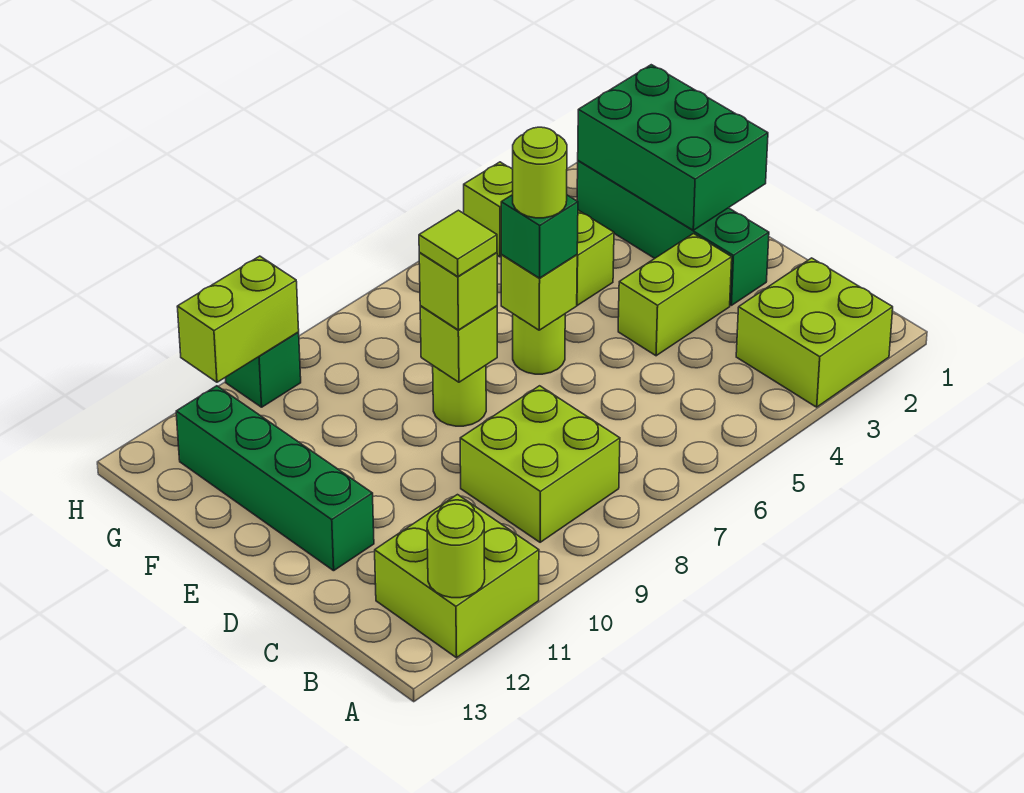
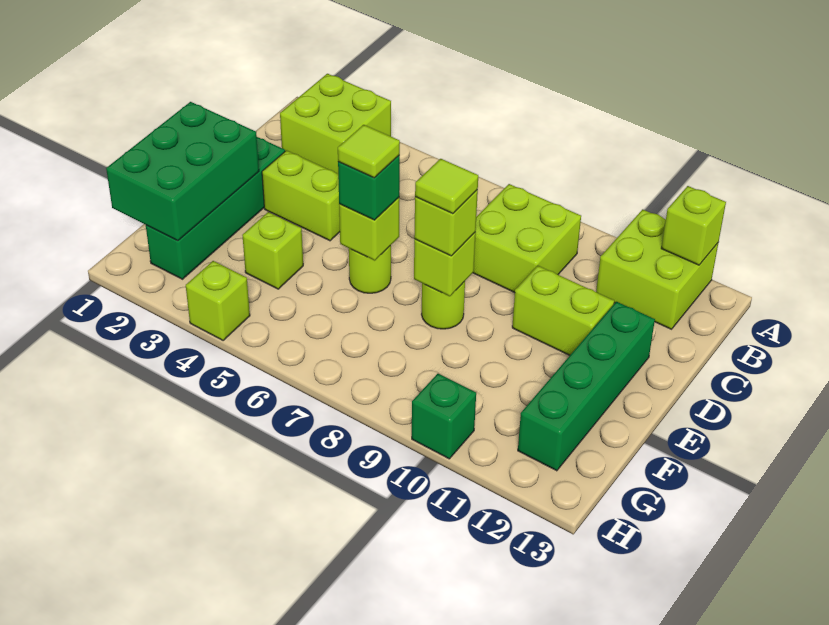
lime 1x1 round brick [427,504,485,598] -> lime 1x1 brick [661,186,726,265]
lime 1x1 round brick [513,127,567,218] -> lime 1x1 tile [338,125,400,178]
lime 1x2 brick [177,256,299,382] -> lime 1x2 brick moved to [512,266,614,355]

